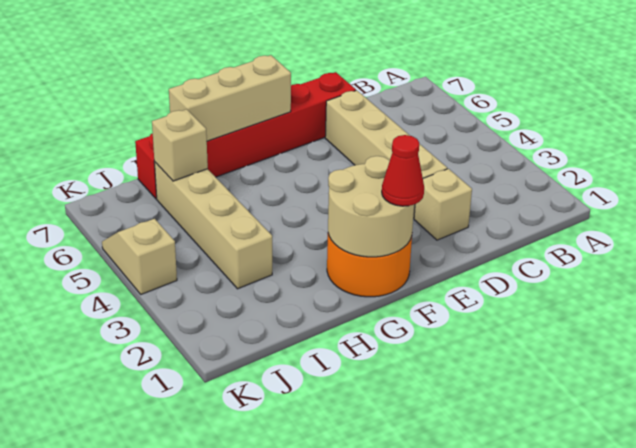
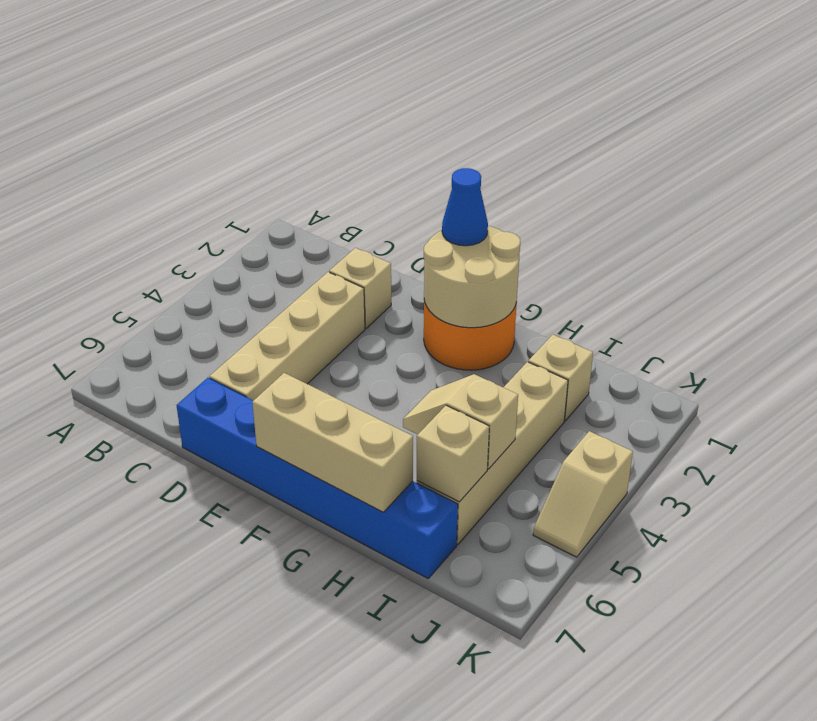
red 1x6 brick [135,72,356,199] -> blue 1x6 brick [177,378,458,578]
red 1x1 cone [382,135,424,206] -> blue 1x1 cone [442,168,488,246]
none -> tan 1x2 slope [403,374,518,469]
none -> tan 1x1 brick [528,335,593,421]

